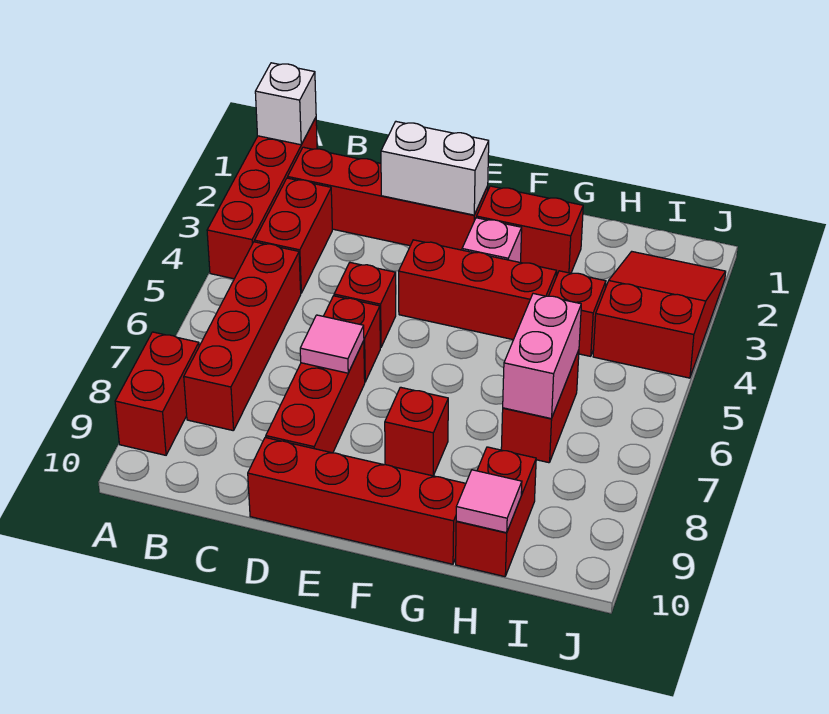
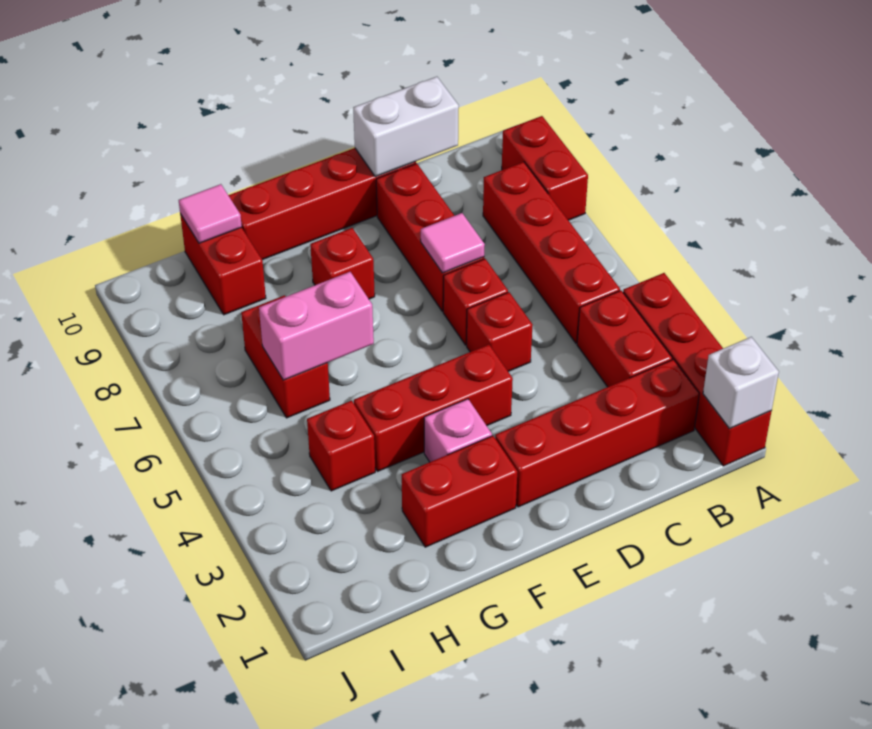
white 1x2 brick [381,122,489,215] -> white 1x2 brick moved to [353,77,459,177]
pink 1x2 brick [503,294,581,419] -> pink 1x2 brick turned to [259,272,374,380]
red 2x3 slope [593,251,726,378] -> none

